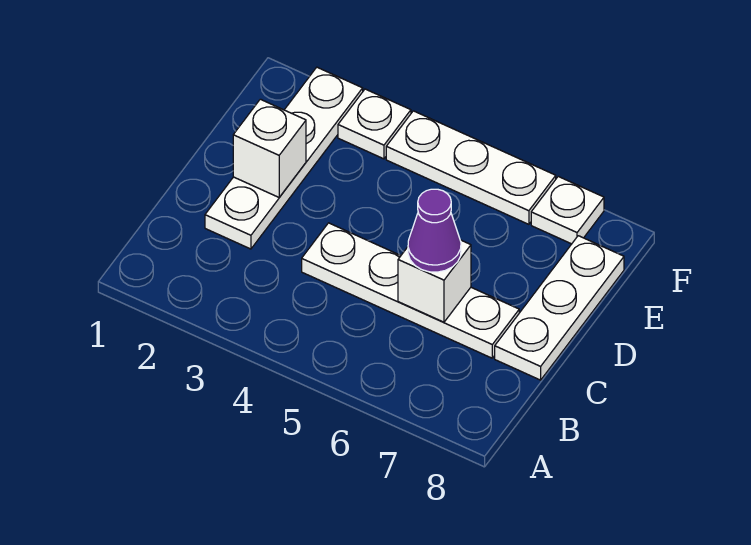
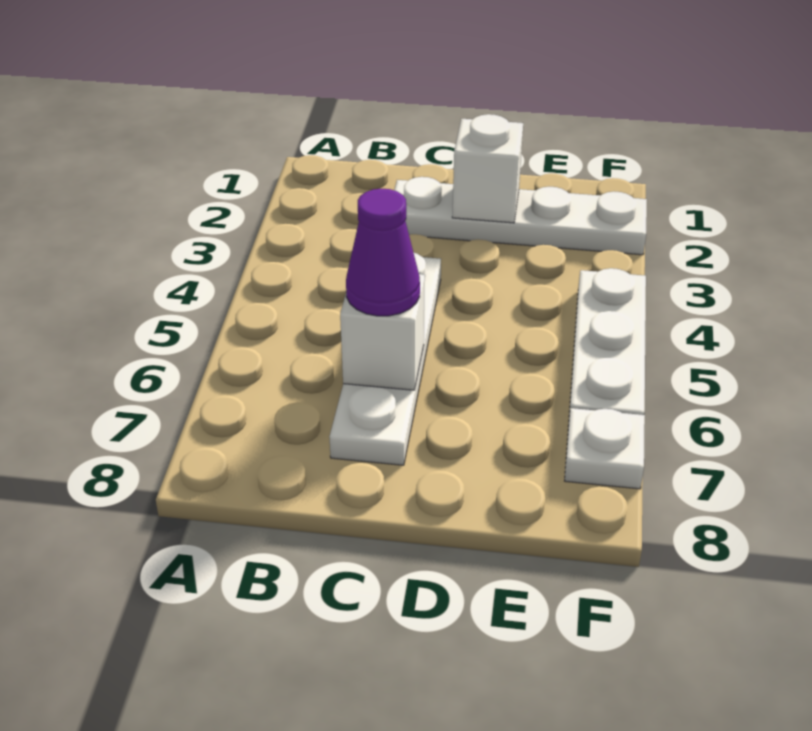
white 1x3 plate [495,236,624,380] -> none
white 1x1 plate [338,89,411,159] -> none

